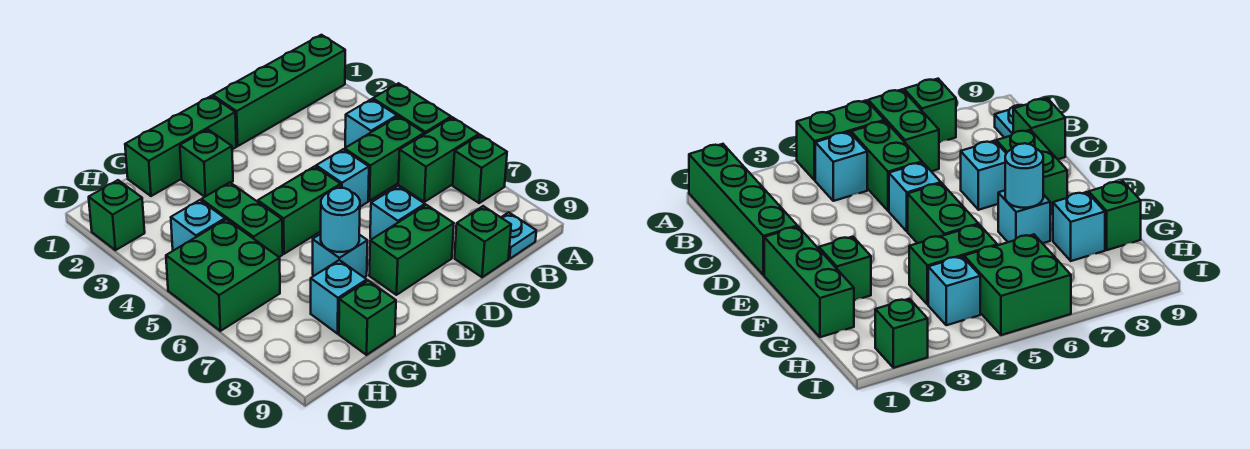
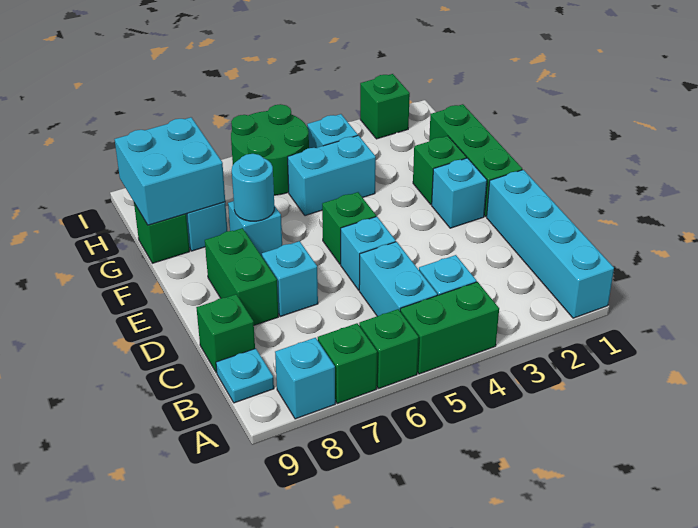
green 1x4 brick [213,35,345,146] -> cyan 1x4 brick [487,170,614,318]
green 1x2 brick [398,117,479,202] -> green 1x1 brick [359,309,419,388]
none -> cyan 1x1 brick [275,338,335,419]
green 1x2 brick [345,116,424,201] -> cyan 1x2 brick [359,242,437,316]
none -> cyan 1x1 brick [432,158,487,228]
green 1x2 brick [258,166,341,254] -> green 1x1 brick [322,192,376,264]
green 1x2 brick [201,182,283,257] -> cyan 1x2 brick [288,135,376,216]
none -> cyan 2x2 brick [115,117,225,225]
green 2x2 brick [166,219,280,331] -> green 2x2 round brick [231,104,309,195]

